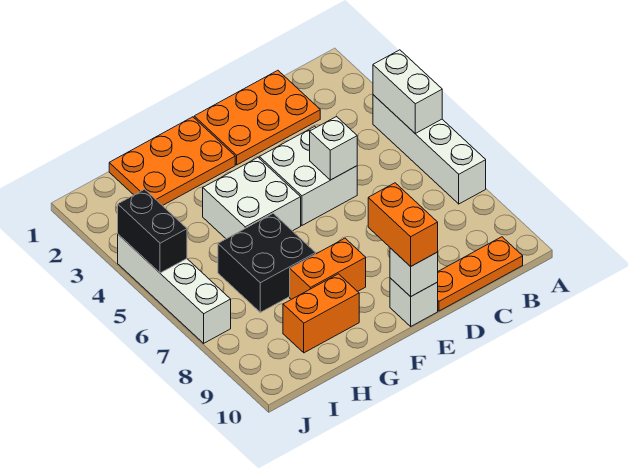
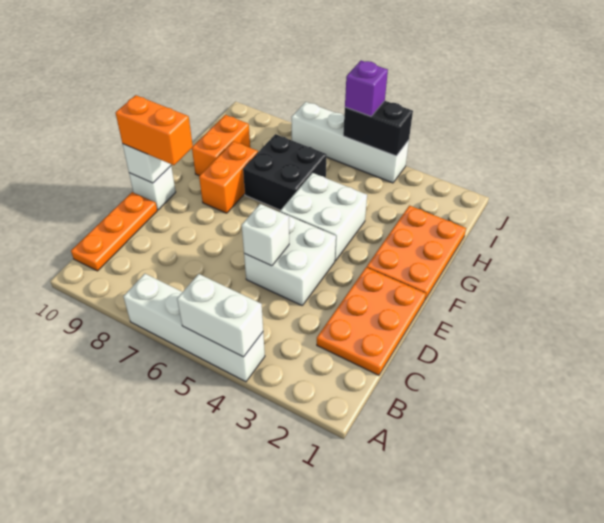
none -> purple 1x1 brick [345,61,388,116]

